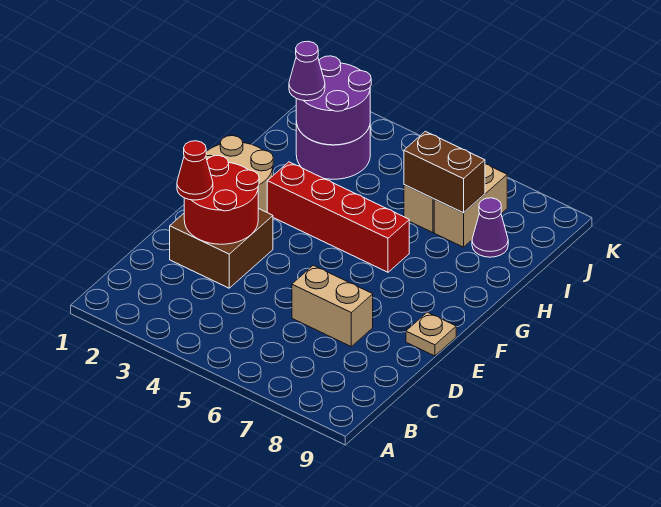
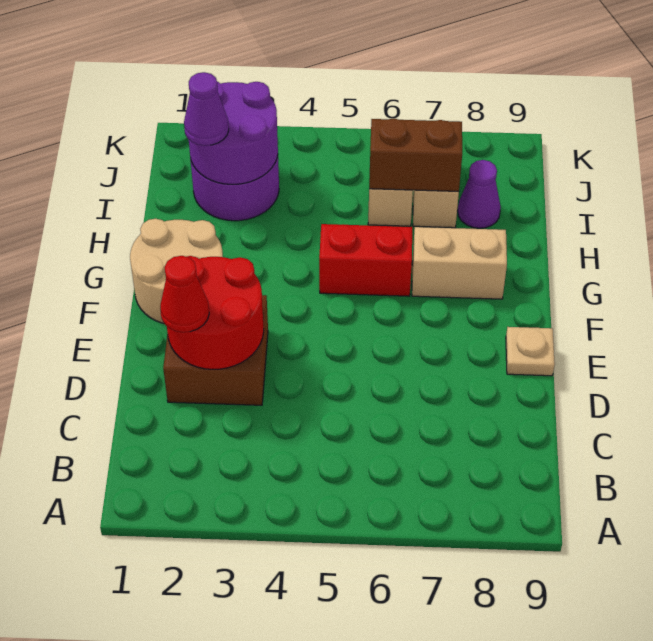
tan 1x2 brick [292,265,373,346] -> tan 1x2 brick moved to [412,227,507,299]
red 1x4 brick [267,162,409,272] -> red 1x2 brick [319,224,412,296]

